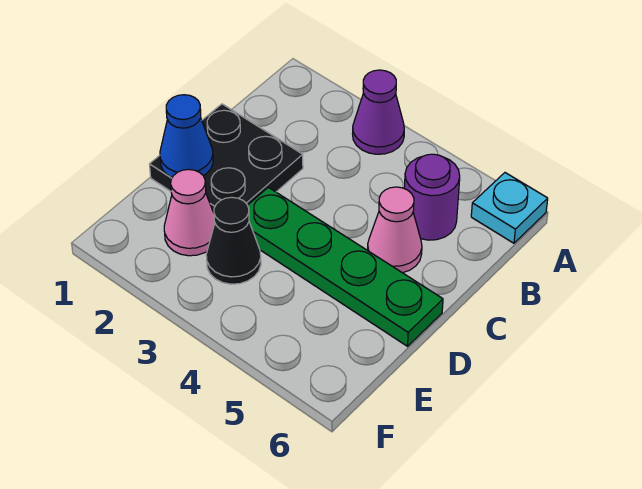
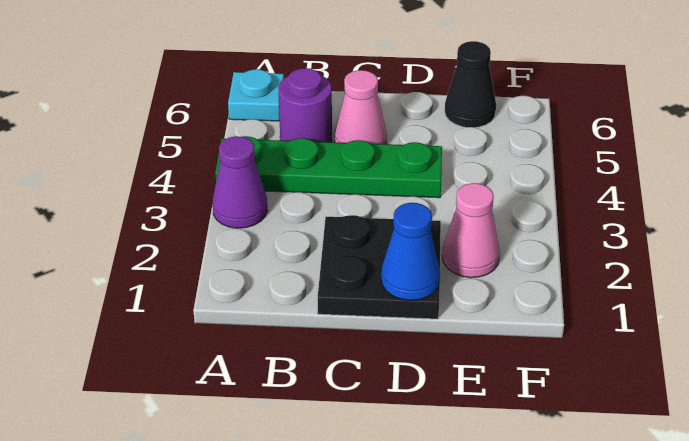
green 1x4 plate [248,187,443,346] -> green 1x4 plate turned to [215,136,442,198]
black 1x1 cone [206,197,261,284] -> black 1x1 cone moved to [445,41,496,128]

